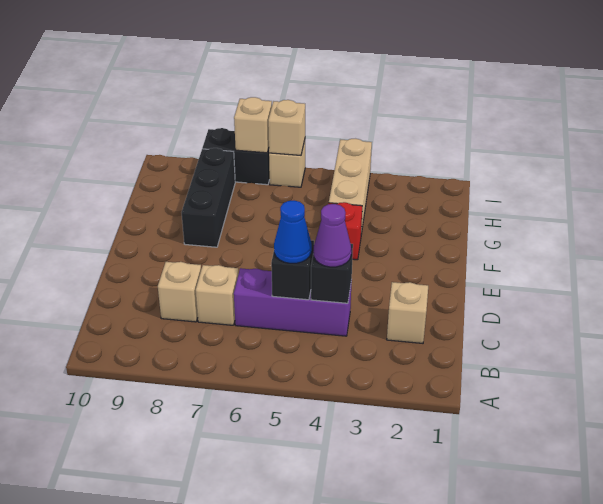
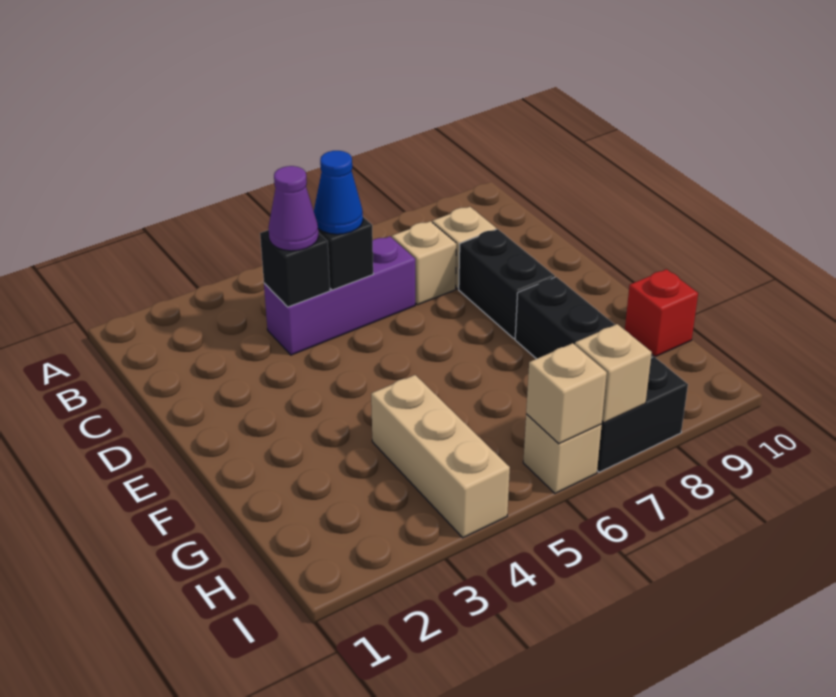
tan 1x1 brick [387,282,428,343] -> none
none -> black 1x2 brick [459,229,555,339]
red 1x1 brick [328,202,362,260] -> red 1x1 brick moved to [625,269,698,357]

